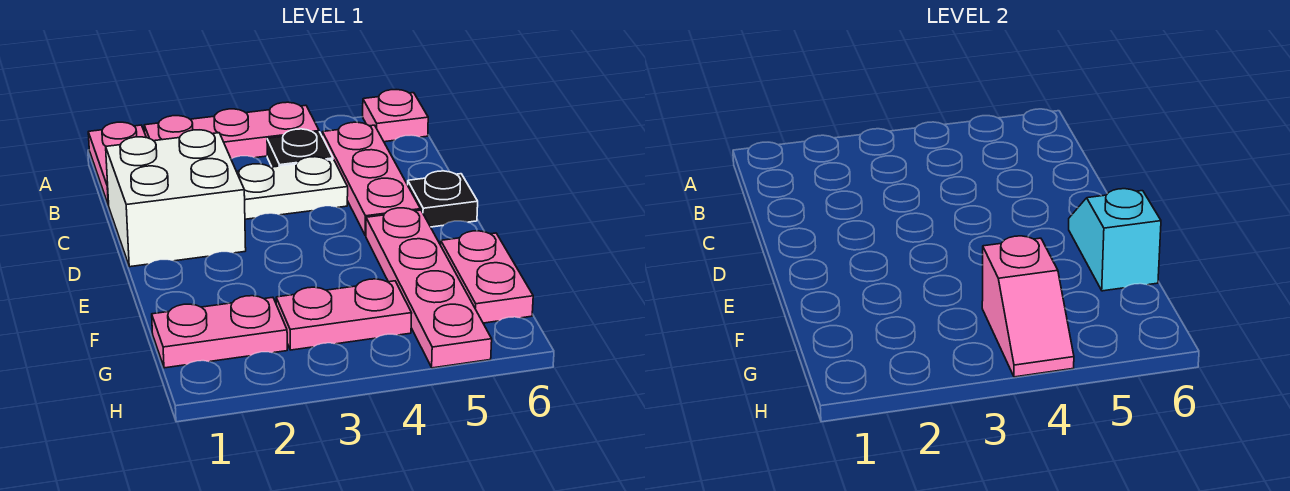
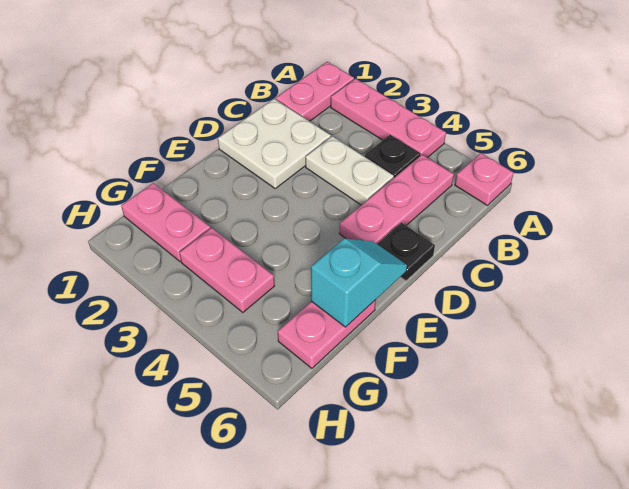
white 2x2 brick [106,130,246,267] -> white 2x2 plate [218,99,331,188]
pink 1x4 plate [366,208,492,368] -> none
pink 1x2 slope [982,236,1074,377] -> none

